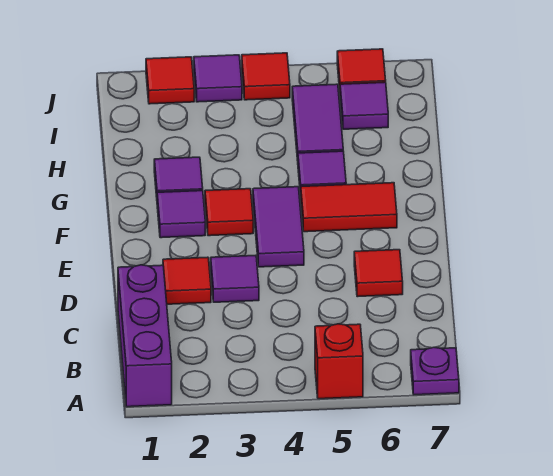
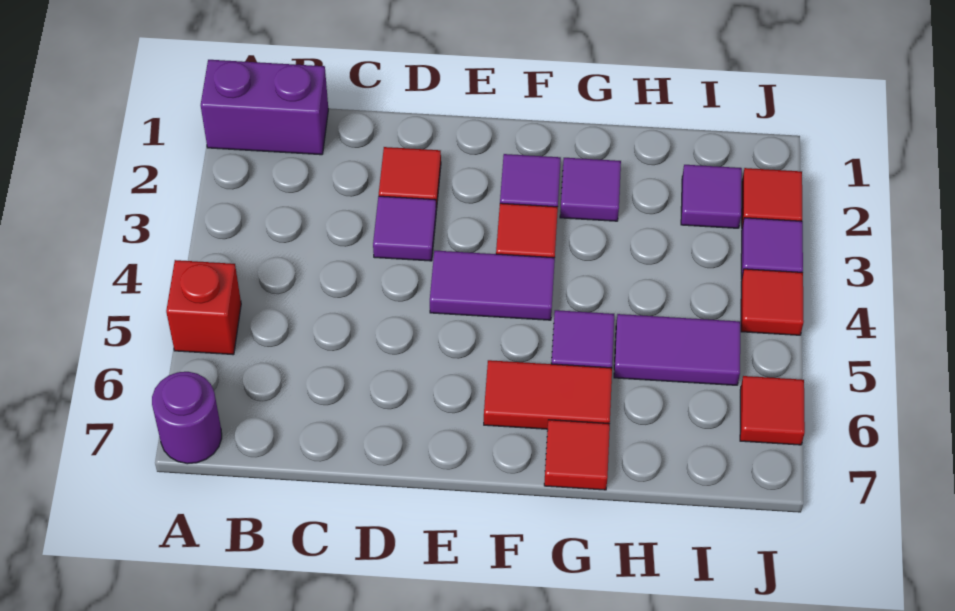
purple 1x3 brick [118,265,172,407] -> purple 1x2 brick [201,60,328,155]
purple 1x1 plate [411,347,459,395] -> purple 1x1 round brick [152,372,222,464]
red 1x1 tile [354,250,403,297] -> red 1x1 tile moved to [544,420,610,490]
red 1x2 tile [301,183,397,232] -> red 1x2 tile turned to [484,360,612,429]
purple 1x1 tile [340,82,388,129] -> purple 1x1 tile moved to [681,165,742,228]

